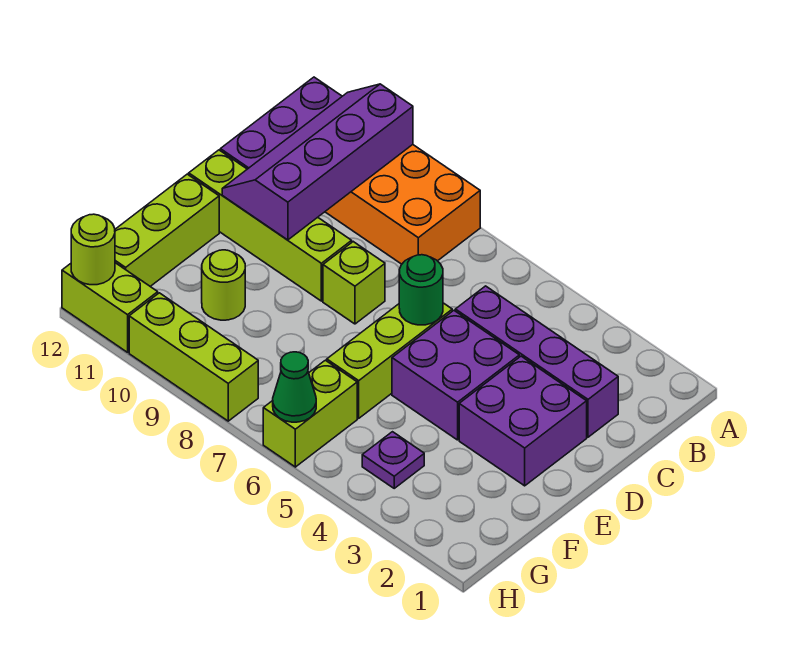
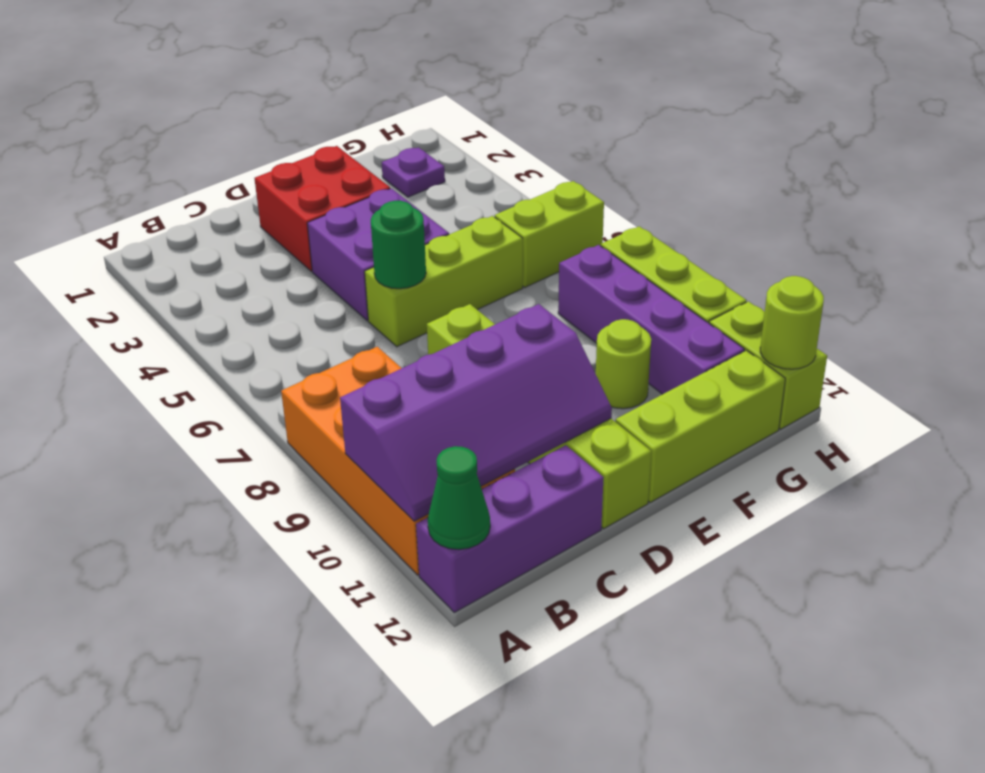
purple 1x4 brick [455,286,618,437] -> purple 1x4 brick moved to [558,245,745,394]
purple 2x2 brick [459,356,587,486] -> red 2x2 brick [254,146,390,271]
purple 1x1 plate [362,432,424,488] -> purple 1x1 plate moved to [382,147,445,197]
green 1x1 cone [273,352,316,422] -> green 1x1 cone moved to [428,446,490,549]

